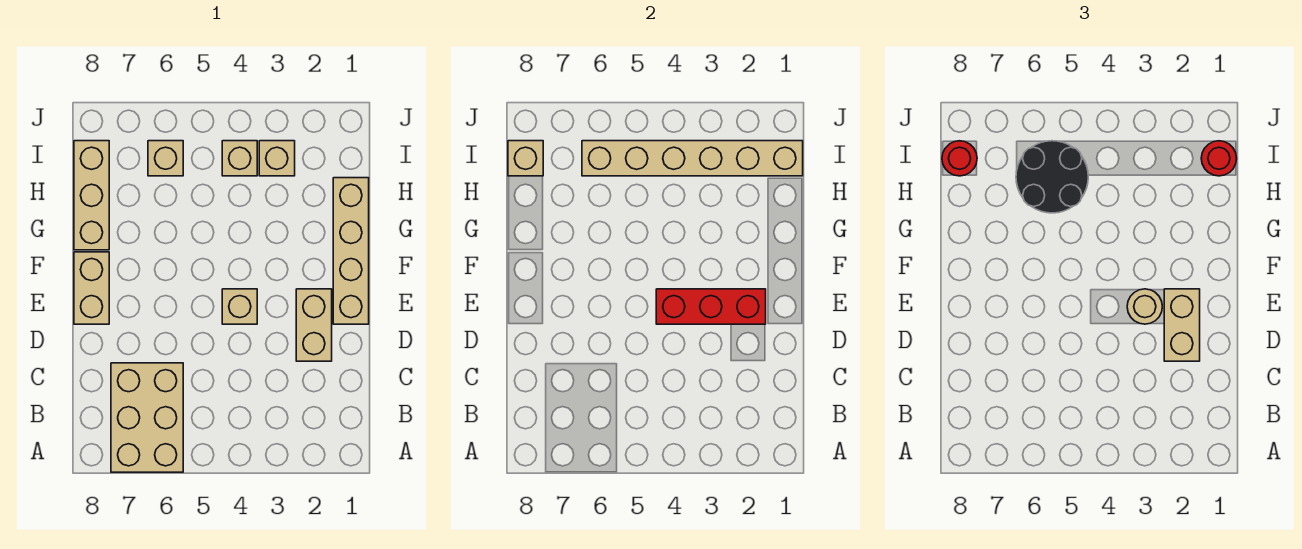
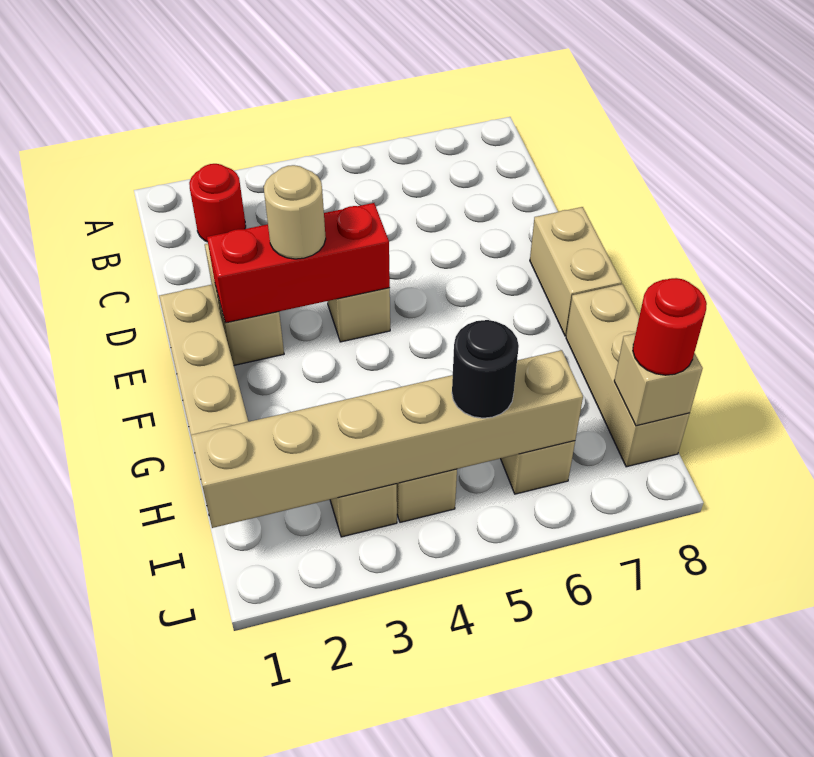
tan 2x3 brick [111,363,183,472] -> none
tan 1x2 brick [1164,289,1200,361] -> none
black 2x2 round brick [1016,141,1088,213] -> black 1x1 round brick [452,320,519,418]
red 1x1 round brick [1201,141,1237,176] -> red 1x1 round brick moved to [189,164,246,242]

